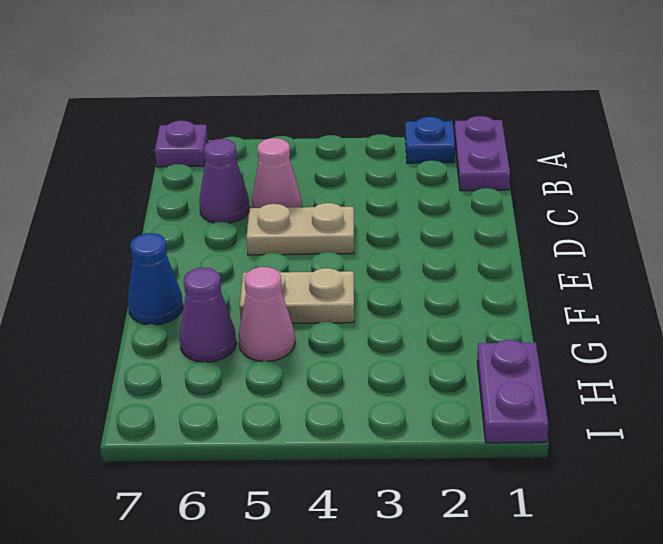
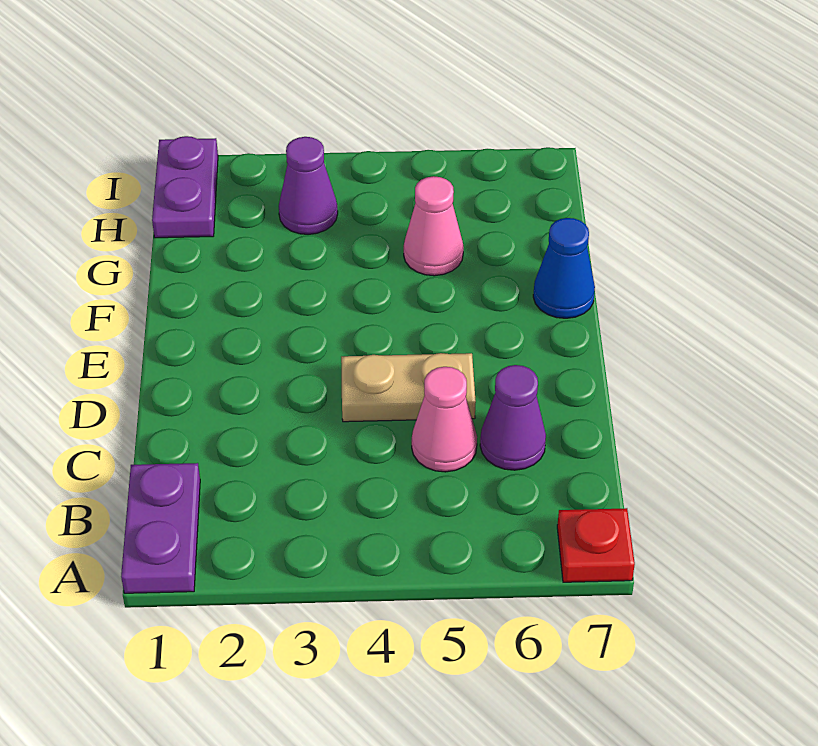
blue 1x1 plate [405,117,455,163] -> none
purple 1x1 plate [155,121,208,167] -> red 1x1 plate [557,508,635,582]
tan 1x2 plate [240,268,354,323] -> none
purple 1x1 cone [179,268,236,362] -> purple 1x1 cone moved to [279,137,338,234]

